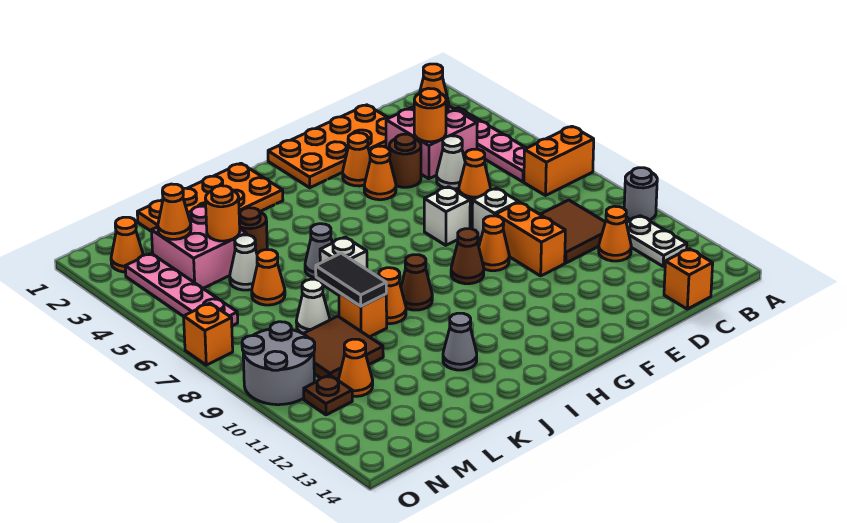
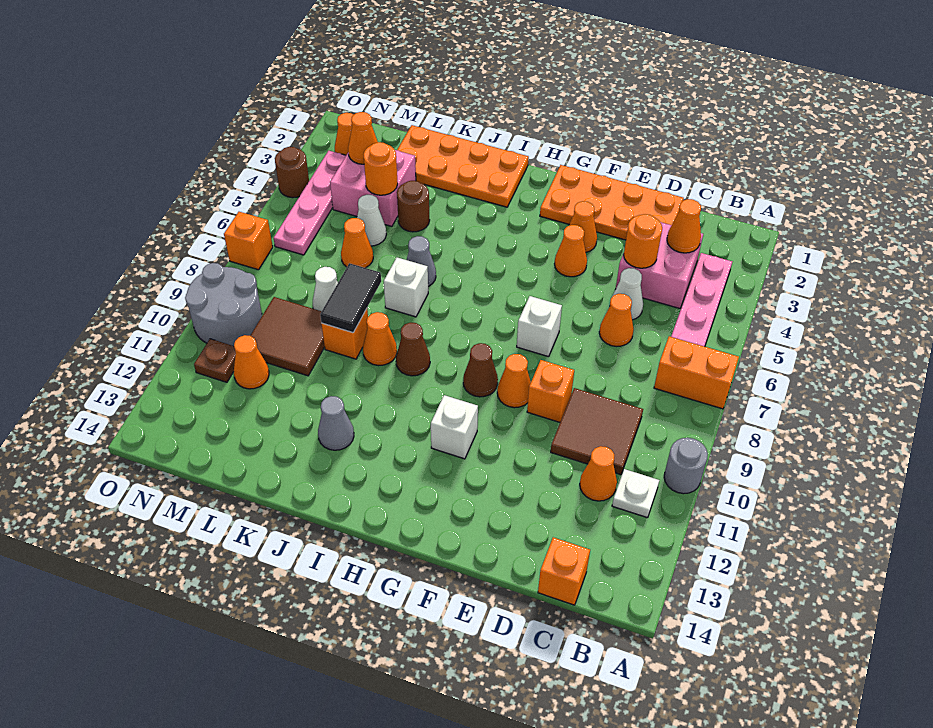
white 1x2 plate [627,216,687,266] -> white 1x1 plate [612,469,659,518]
brown 1x1 round brick [389,134,421,187] -> brown 1x1 round brick moved to [275,147,309,198]
white 1x1 brick [472,188,519,239] -> white 1x1 brick moved to [431,395,478,459]
orange 1x2 brick [496,202,565,276] -> orange 1x1 brick [527,360,574,422]

